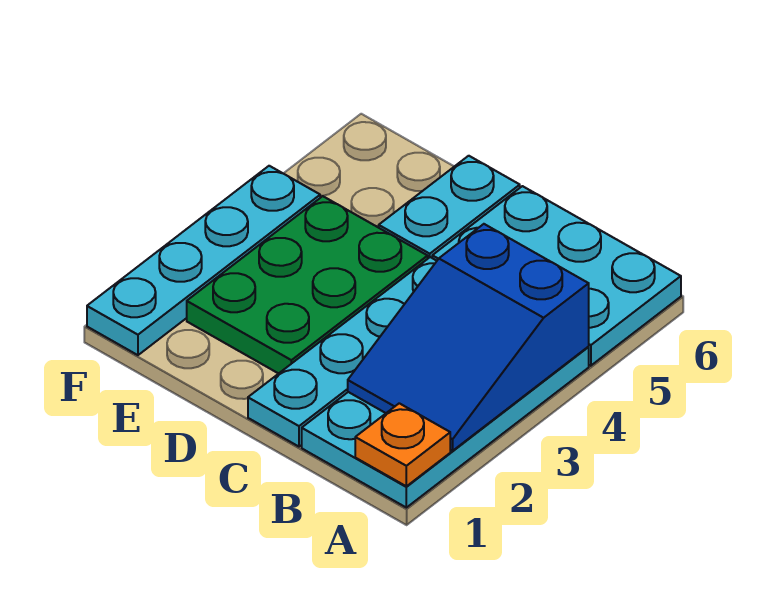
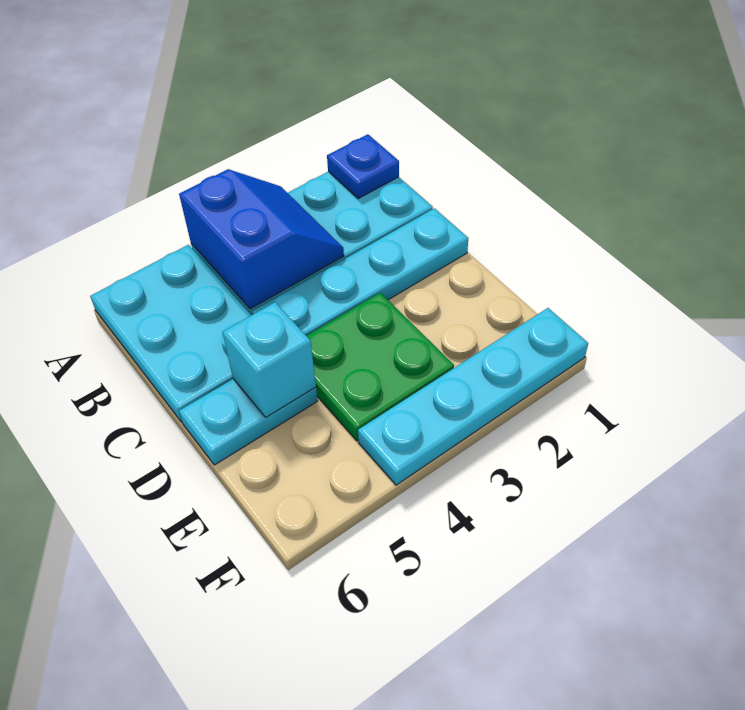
orange 1x1 plate [355,403,450,486] -> blue 1x1 plate [327,134,399,199]
blue 2x3 slope [348,224,589,451] -> blue 2x2 slope [179,169,344,309]
green 2x3 plate [187,196,428,374] -> green 2x2 plate [307,293,454,441]
none -> cyan 1x1 brick [222,302,316,417]

